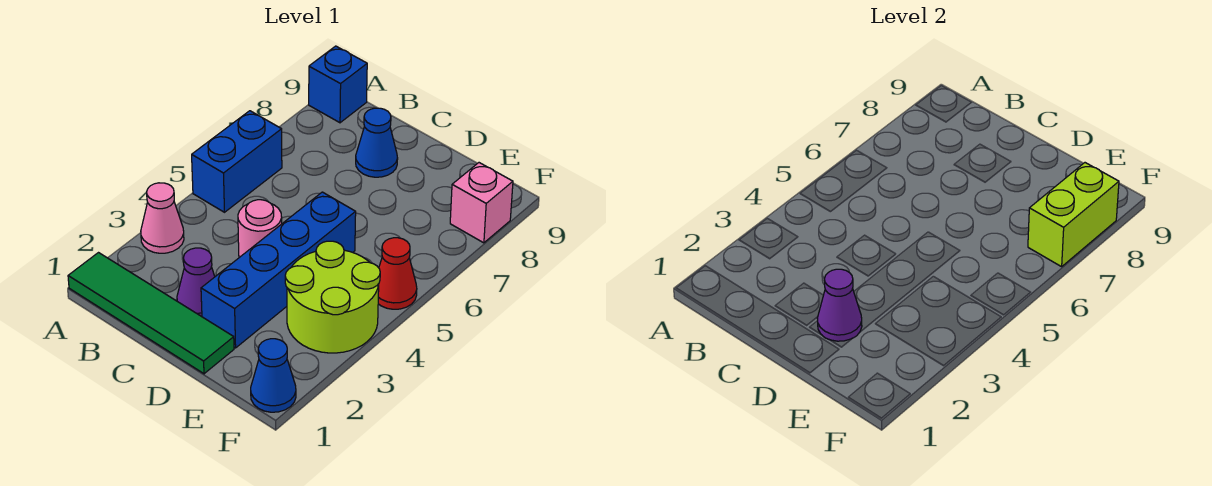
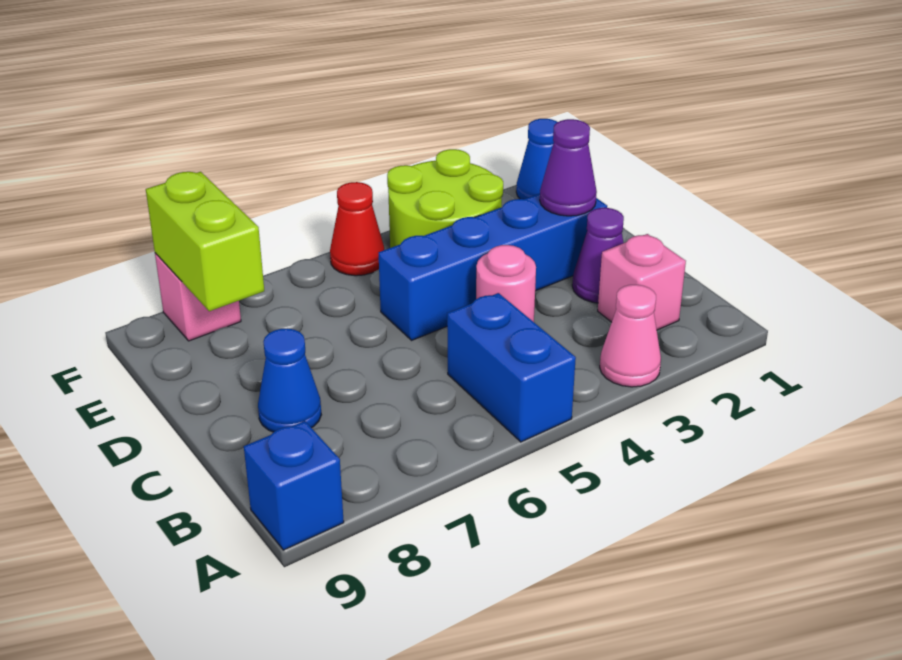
green 1x4 tile [68,253,234,374] -> none
blue 1x2 brick [192,111,282,212] -> blue 1x2 brick turned to [447,293,576,442]
none -> pink 1x1 brick [598,234,686,330]
lime 1x2 brick [1028,163,1119,267] -> lime 1x2 brick turned to [146,172,264,311]

